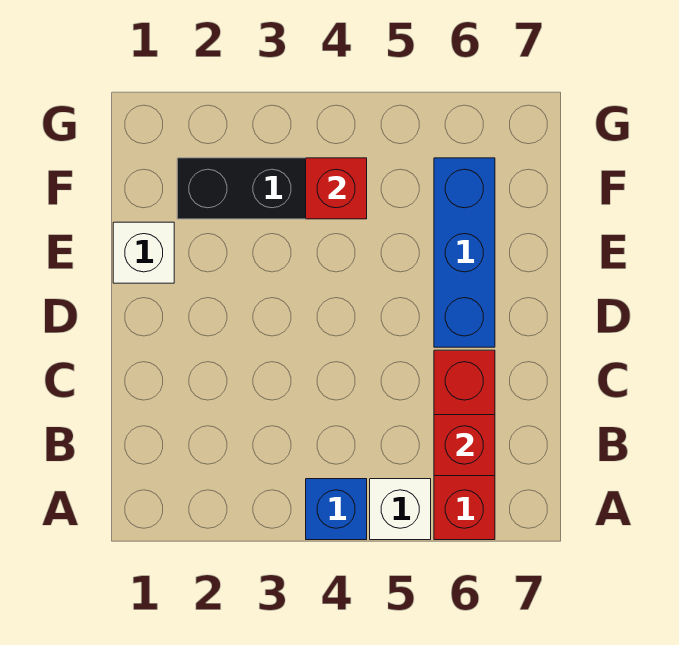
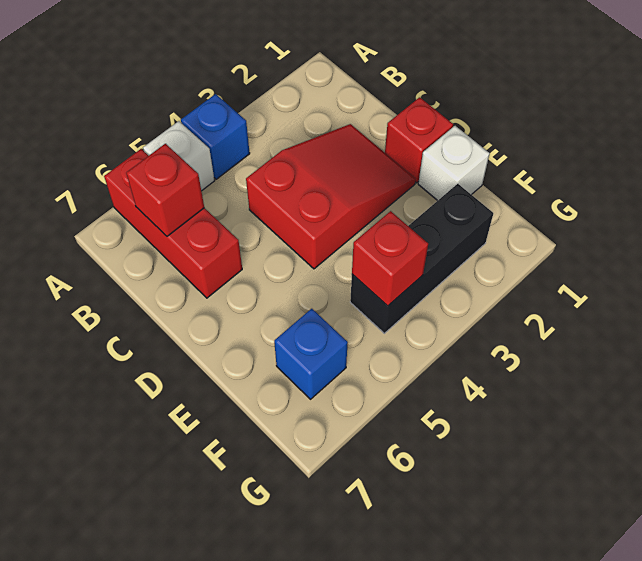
none -> red 2x3 slope [246,124,416,269]
none -> red 1x1 brick [385,97,453,183]
blue 1x3 brick [434,158,495,347] -> blue 1x1 brick [274,309,348,399]

